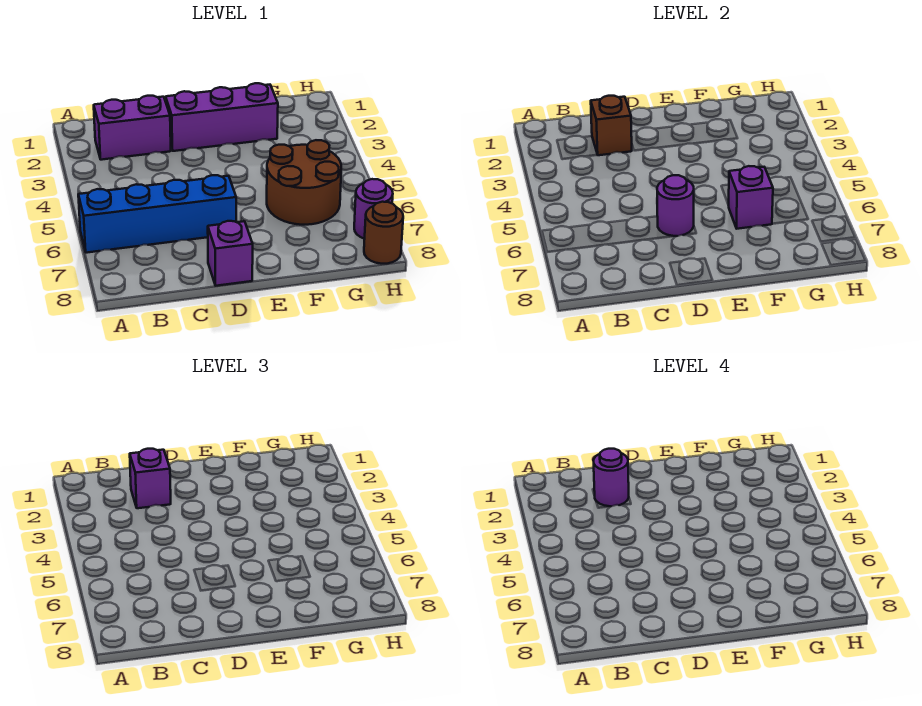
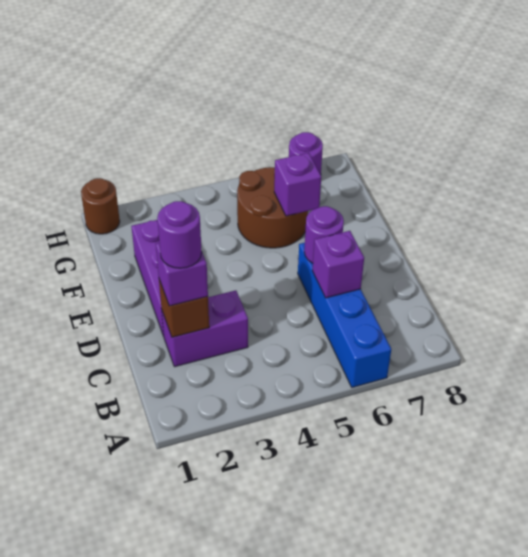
purple 1x2 brick [94,96,171,160] -> purple 1x2 brick turned to [162,290,248,367]
purple 1x1 brick [208,221,253,286] -> purple 1x1 brick moved to [312,231,364,298]
brown 1x1 round brick [364,202,403,264] -> brown 1x1 round brick moved to [81,178,120,234]

